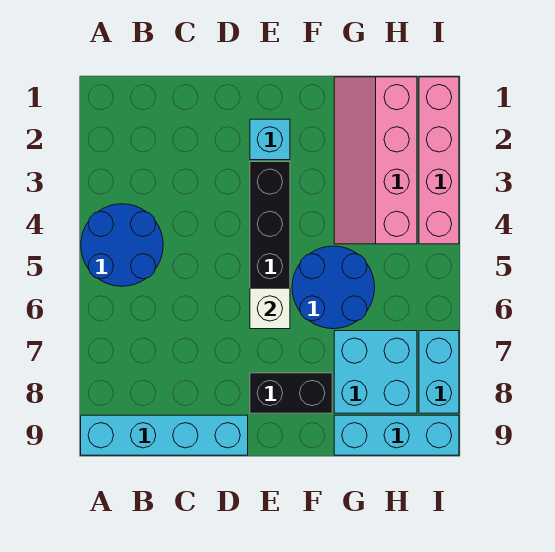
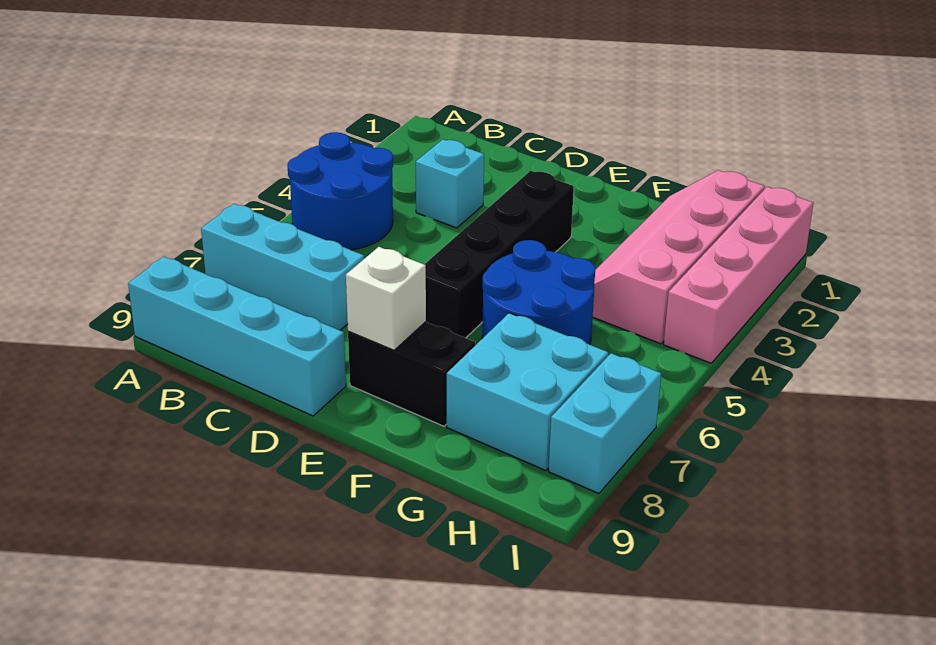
cyan 1x1 brick [250,119,290,160] -> cyan 1x1 brick moved to [416,139,484,228]
white 1x1 brick [250,288,290,329] -> white 1x1 brick moved to [346,247,426,350]
cyan 1x3 brick [334,415,459,455] -> cyan 1x3 brick moved to [201,204,364,330]

